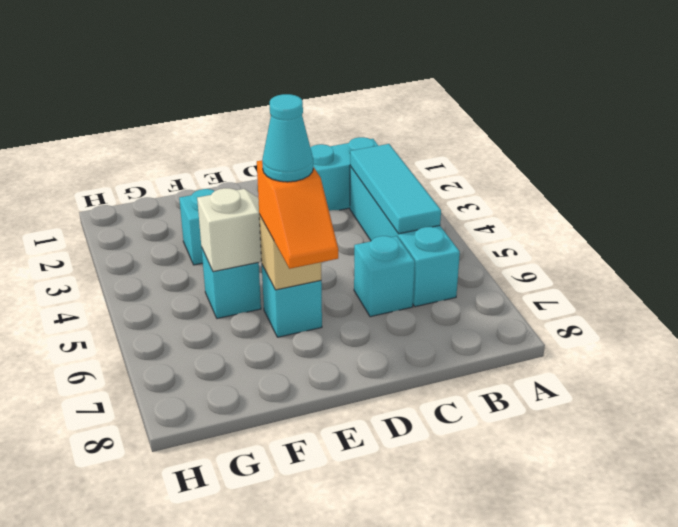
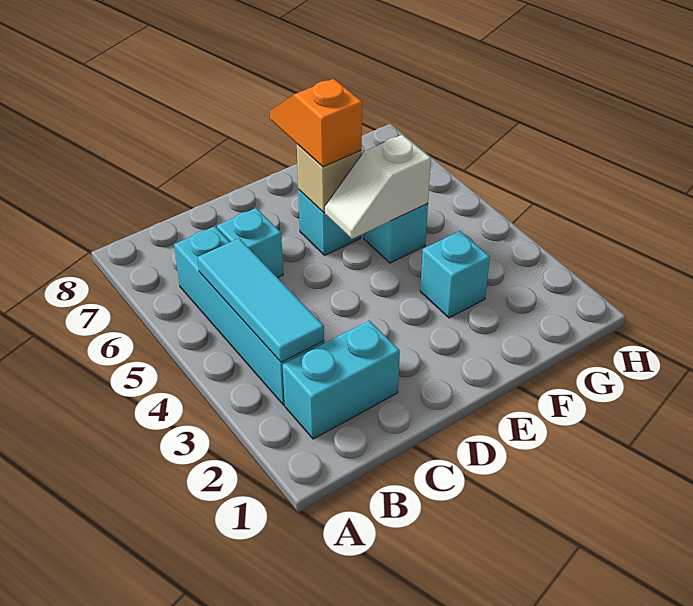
cyan 1x1 cone [262,94,313,182] -> none

